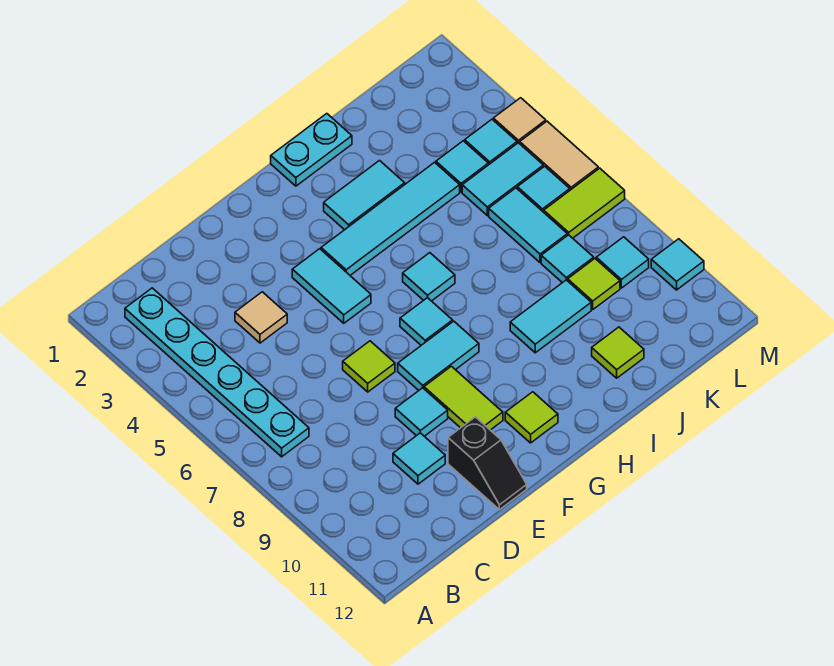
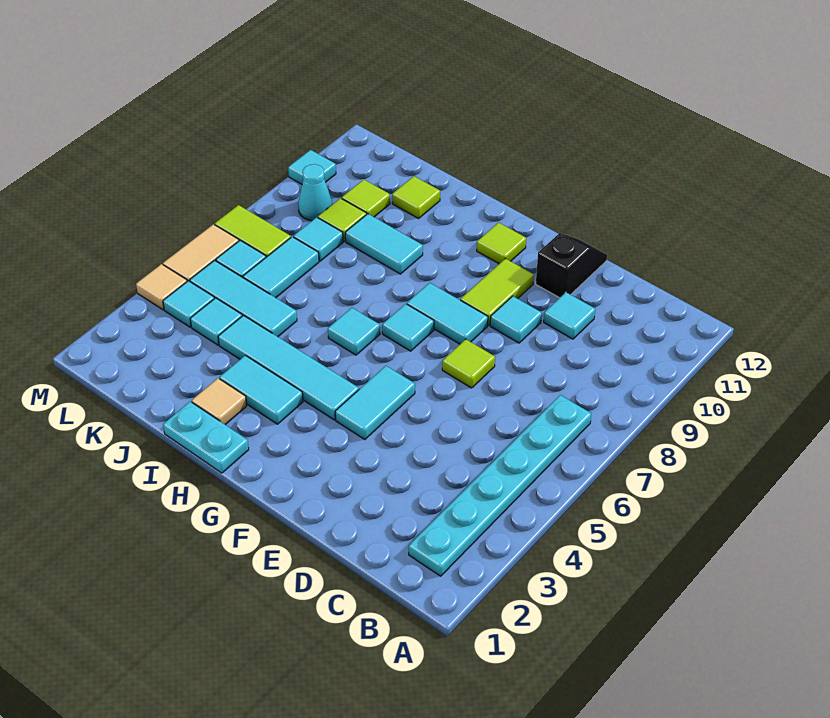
tan 1x1 tile [235,292,287,343] -> tan 1x1 tile moved to [192,378,247,425]
cyan 1x2 tile [462,143,543,215] -> cyan 1x3 tile [190,260,297,337]
none -> lime 1x1 tile [342,180,390,217]
cyan 1x1 tile [596,237,649,288] -> cyan 1x1 cone [298,164,332,221]

